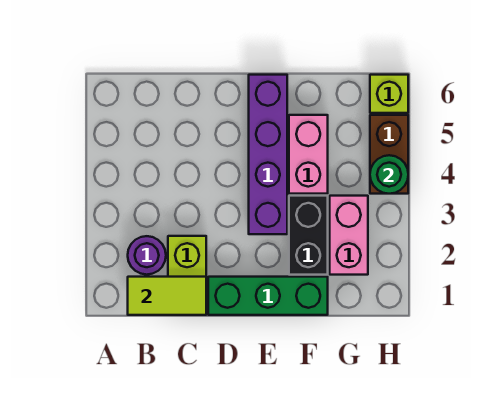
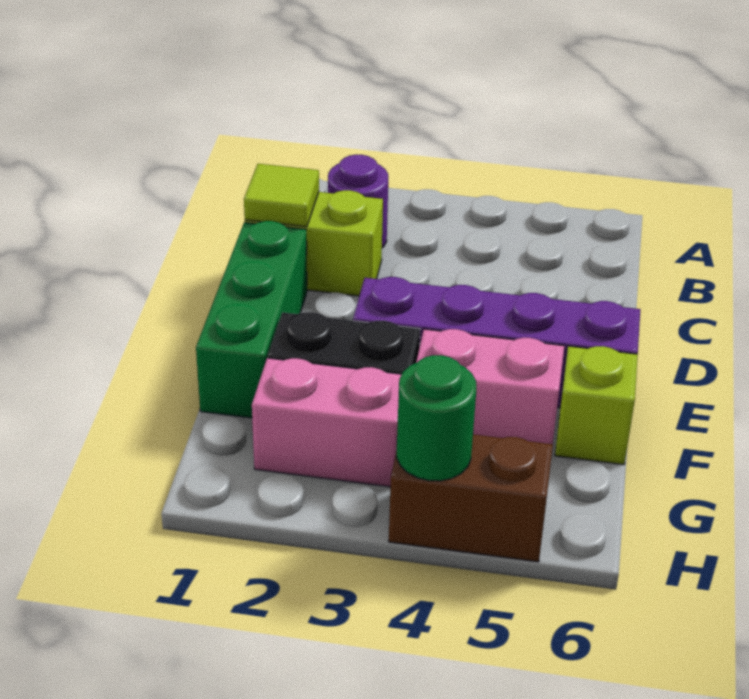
lime 1x2 tile [128,277,206,315] -> lime 1x1 tile [244,164,319,227]
lime 1x1 brick [370,75,408,113] -> lime 1x1 brick moved to [555,346,638,465]

